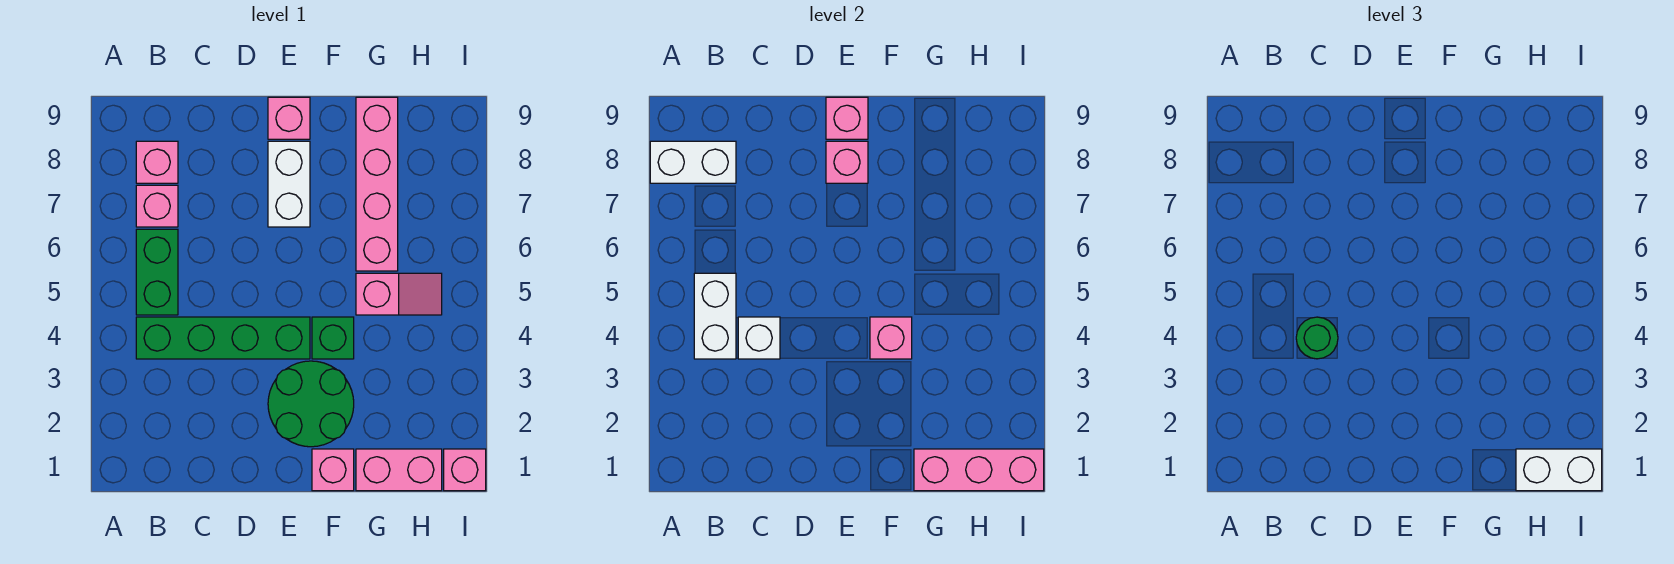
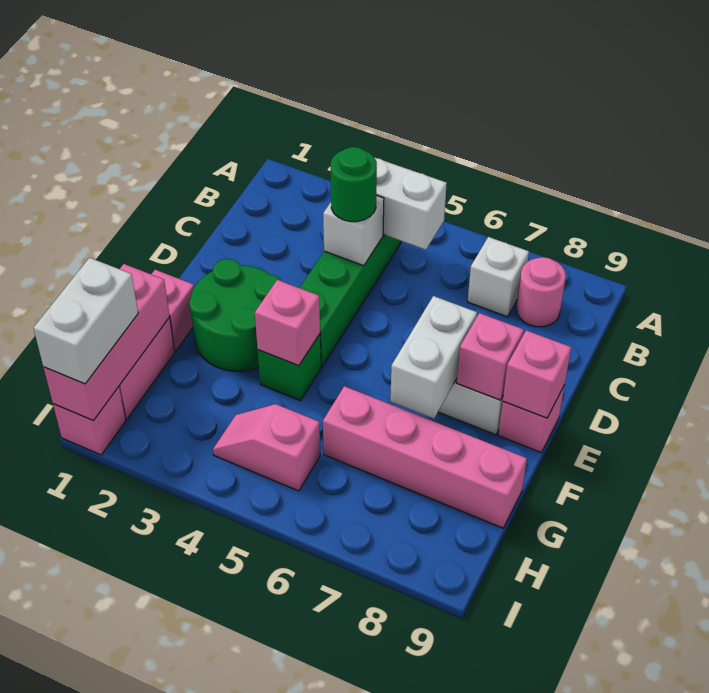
white 1x2 brick [650,141,736,183] -> white 1x2 brick moved to [390,296,477,419]
green 1x2 brick [136,229,178,315] -> none
pink 1x1 brick [136,185,178,227] -> white 1x1 brick [468,237,529,317]
pink 1x1 brick [136,141,178,183] -> pink 1x1 round brick [516,257,566,327]
pink 1x2 slope [356,273,442,315] -> pink 1x2 slope turned to [213,404,320,491]

